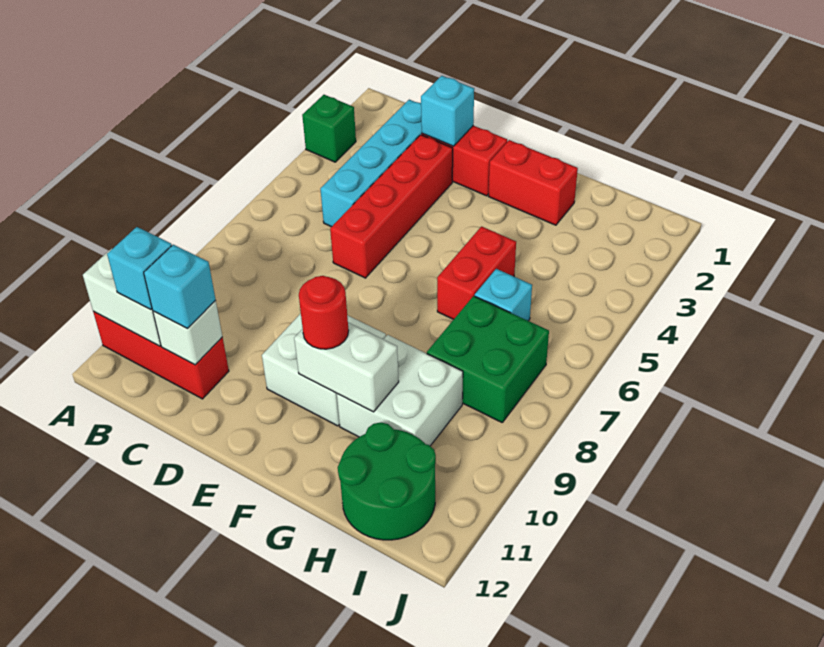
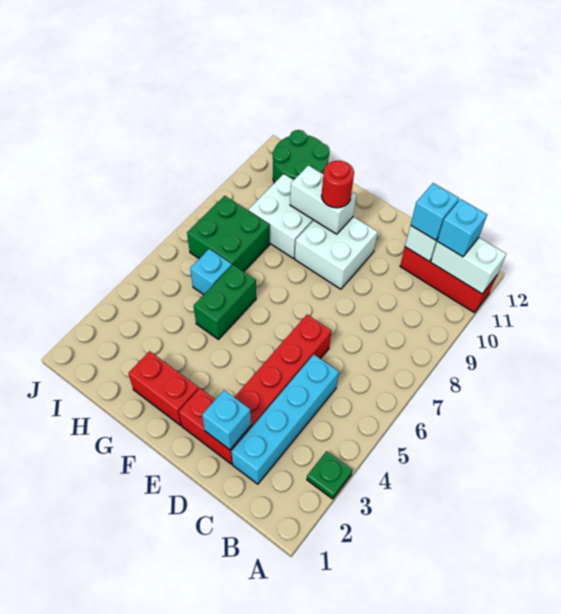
green 1x1 brick [302,95,356,162] -> green 1x1 plate [307,451,352,499]
red 1x2 brick [437,227,516,319] -> green 1x2 brick [194,265,256,339]

